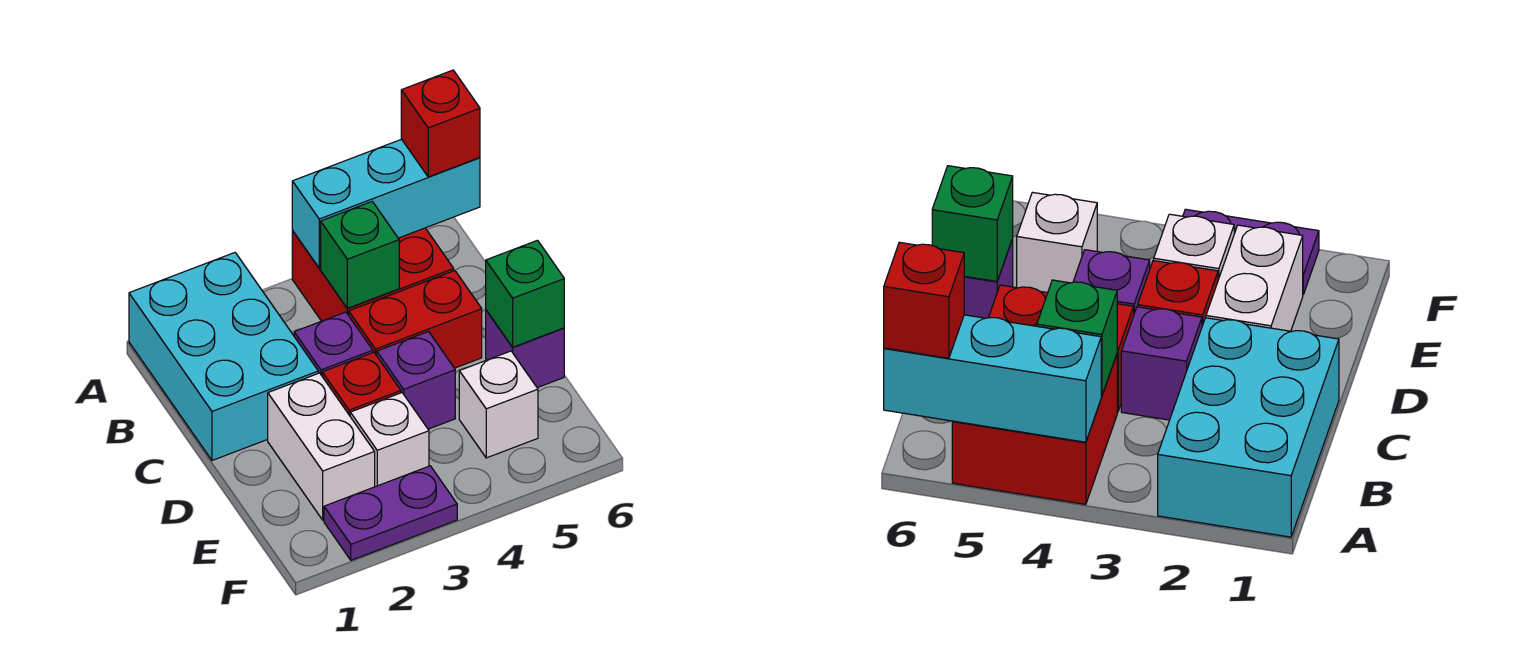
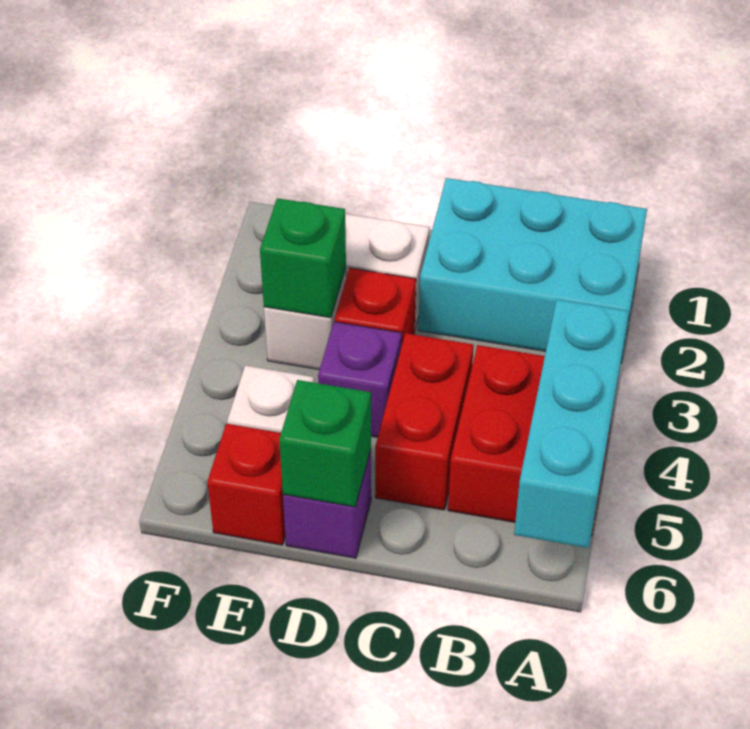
red 1x1 brick [401,70,480,177] -> red 1x1 brick moved to [207,424,285,545]
green 1x1 brick [321,202,399,308] -> green 1x1 brick moved to [260,198,346,318]
purple 1x1 brick [294,312,373,376] -> none
purple 1x2 plate [324,466,457,560] -> none

